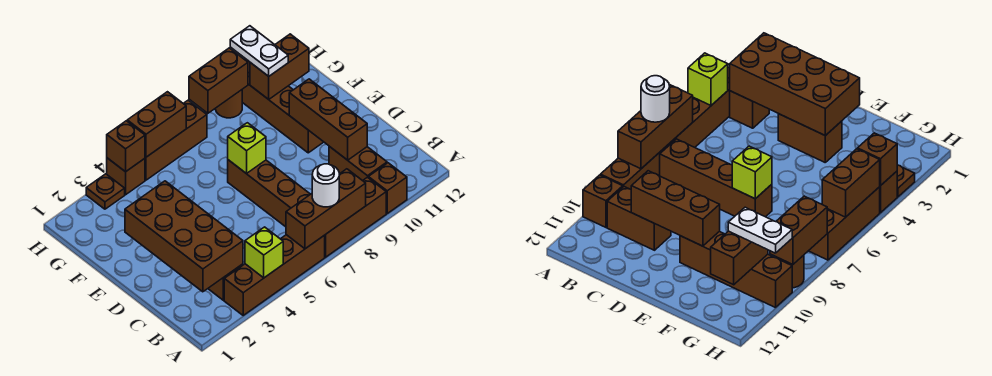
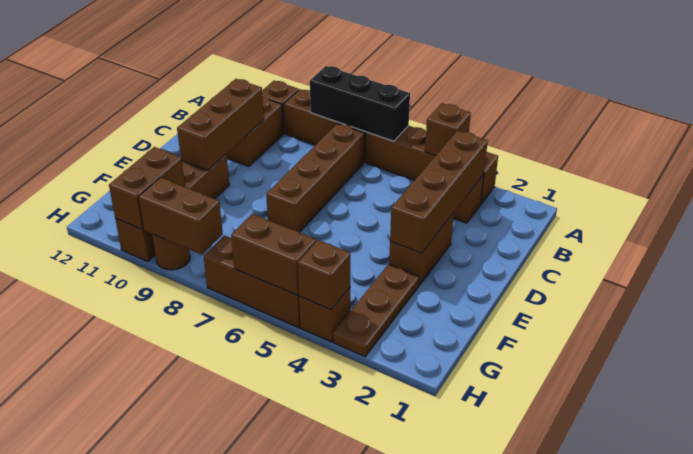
lime 1x1 brick [245,227,283,278] -> brown 1x1 brick [425,103,471,156]
brown 1x3 brick [286,169,366,249] -> black 1x3 brick [310,66,410,141]
white 1x1 round brick [312,164,339,207] -> none
brown 2x4 brick [125,181,243,292] -> brown 1x4 brick [390,131,488,253]
lime 1x1 brick [228,123,266,173] -> none
brown 1x2 brick [250,34,309,99] -> brown 1x2 brick turned to [109,147,185,230]
white 1x2 plate [230,26,288,76] -> none
brown 1x1 plate [86,174,125,209] -> brown 1x3 plate [333,264,419,357]

